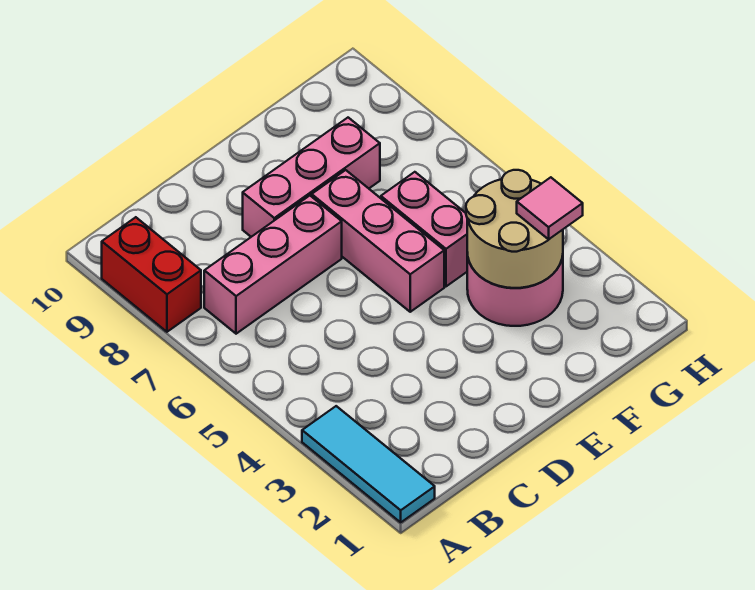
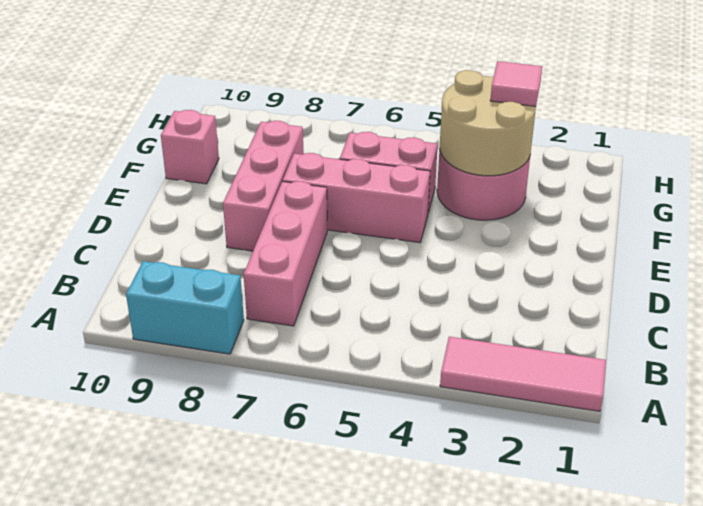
cyan 1x3 tile [302,406,435,522] -> pink 1x3 tile [440,337,606,411]
red 1x2 brick [102,217,201,332] -> cyan 1x2 brick [126,261,244,354]
none -> pink 1x1 brick [161,110,219,184]

